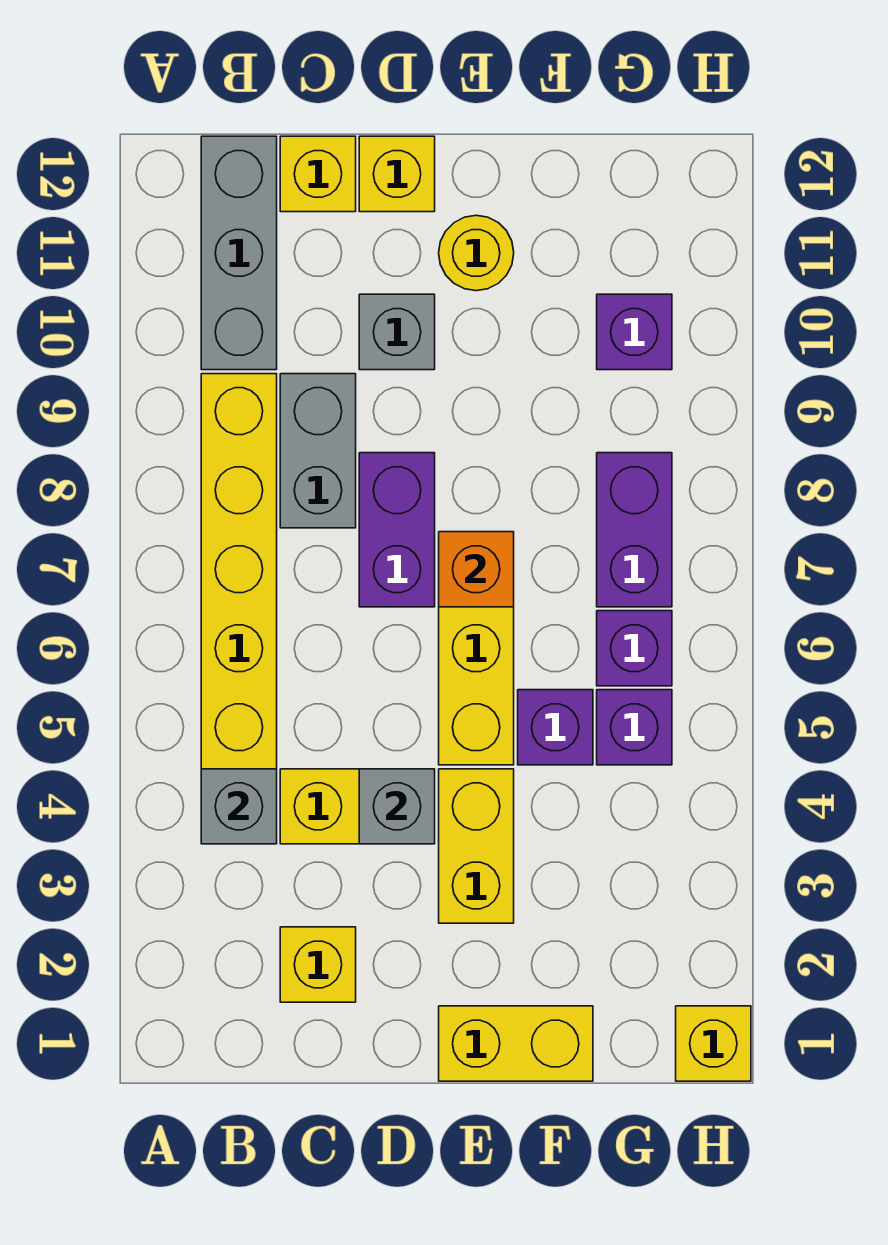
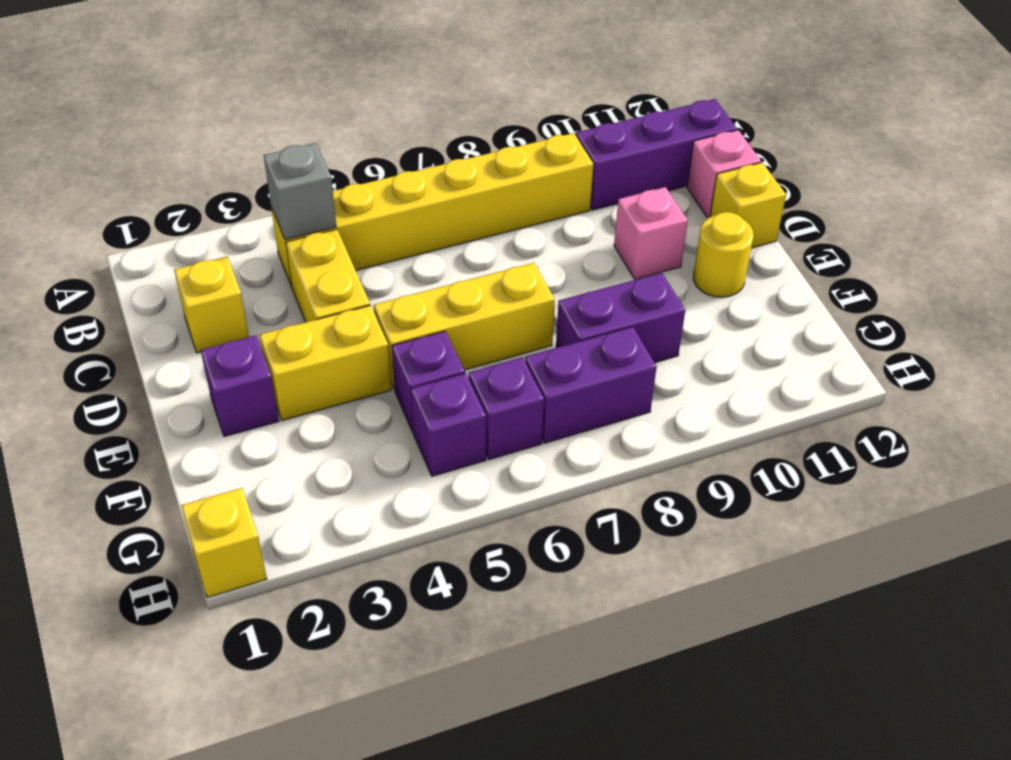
grey 1x3 brick [201,136,277,370] -> purple 1x3 brick [576,99,737,210]
grey 1x2 brick [280,374,356,528] -> none
yellow 1x1 brick [280,136,356,212] -> pink 1x1 brick [687,130,761,218]
grey 1x1 brick [359,769,435,844] -> none
purple 1x2 brick [359,453,435,607] -> purple 1x2 brick moved to [556,273,685,363]
grey 1x1 brick [359,294,435,370] -> pink 1x1 brick [614,187,688,279]
yellow 1x2 brick [439,1006,593,1081] -> none
orange 1x1 brick [439,532,514,607] -> none
purple 1x1 brick [597,294,672,370] -> purple 1x1 brick moved to [201,336,279,437]

